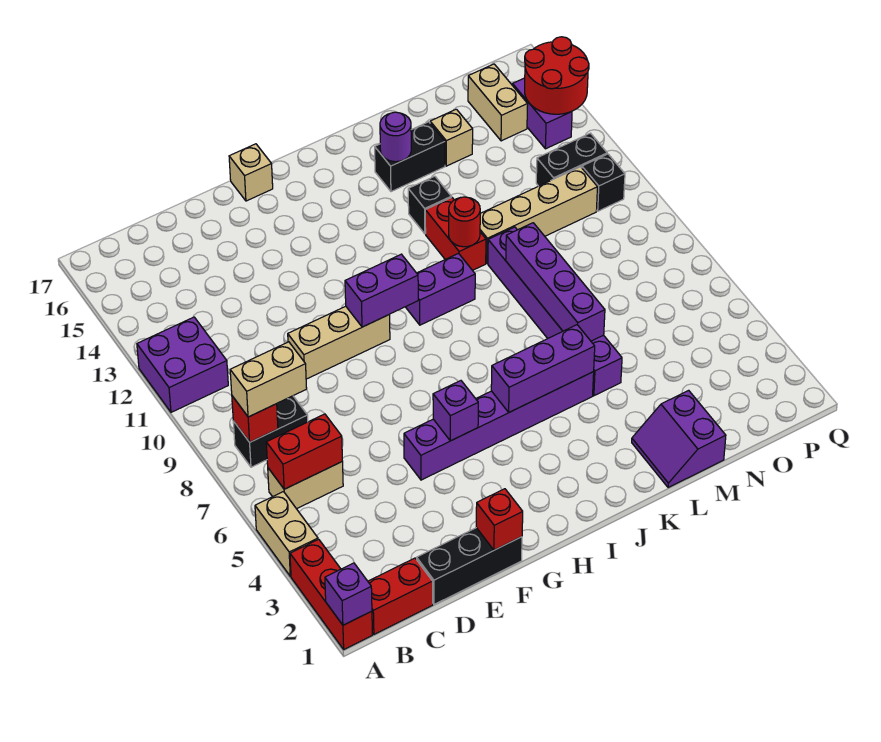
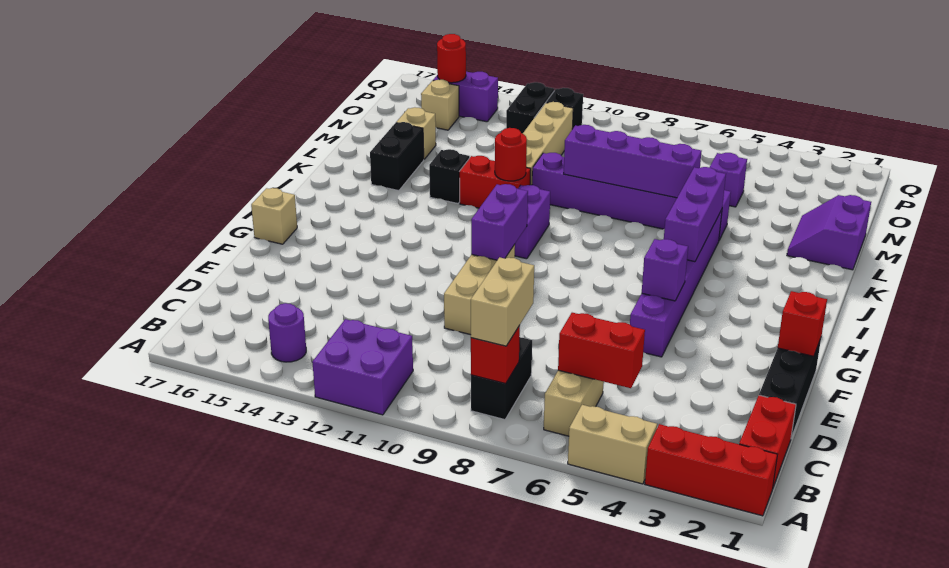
purple 1x1 brick [325,563,372,625] -> purple 1x1 brick moved to [710,153,747,207]
red 1x2 brick [266,414,342,489] -> red 1x2 brick turned to [558,313,645,388]
purple 1x1 round brick [380,112,411,162] -> purple 1x1 round brick moved to [268,303,306,362]
purple 2x2 slope [632,390,726,488] -> purple 2x2 slope turned to [787,195,871,270]
tan 1x2 brick [468,64,528,141] -> tan 1x1 brick [421,80,459,130]
red 2x2 round brick [525,37,589,114] -> red 1x1 round brick [437,34,466,83]

